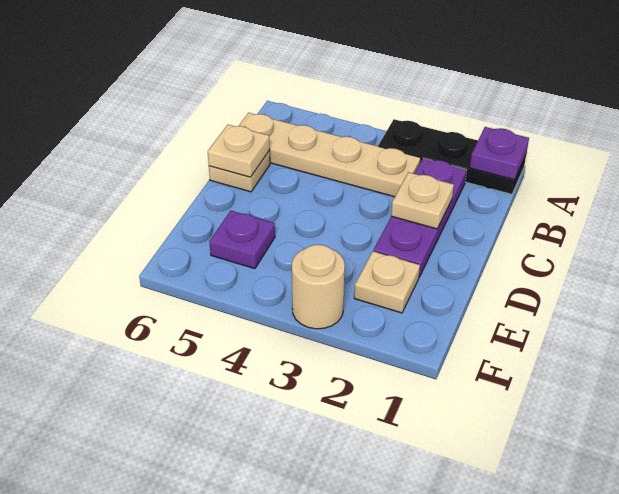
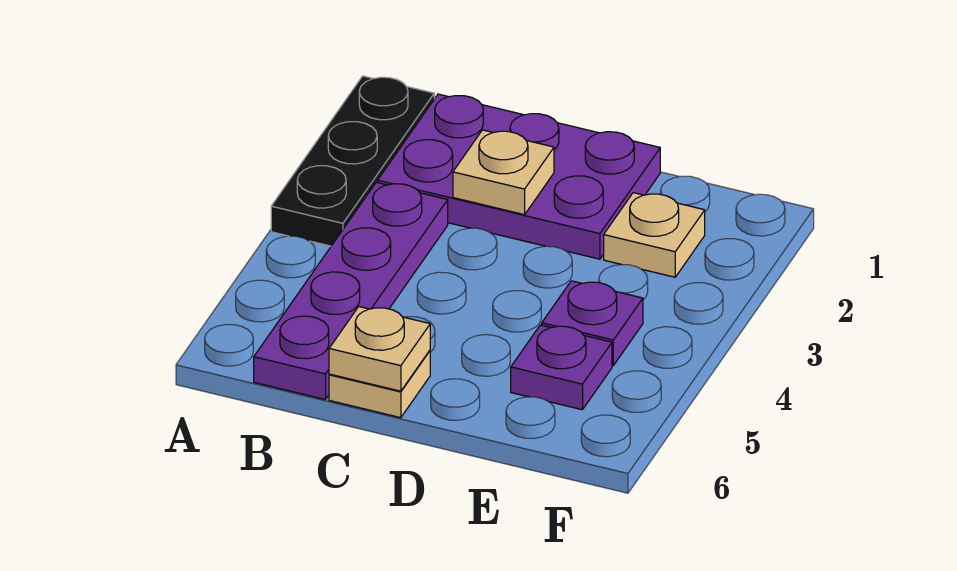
purple 1x1 plate [470,127,529,180] -> purple 1x1 plate moved to [542,281,643,365]
purple 1x3 plate [374,158,467,277] -> purple 2x3 plate [378,94,660,259]
tan 1x4 plate [239,113,421,197] -> purple 1x4 plate [254,182,448,400]
tan 1x1 round brick [292,245,345,329] -> none

